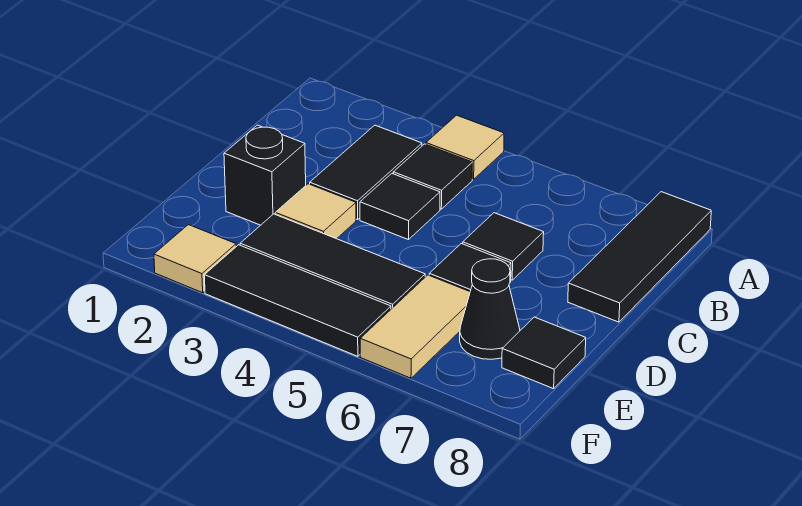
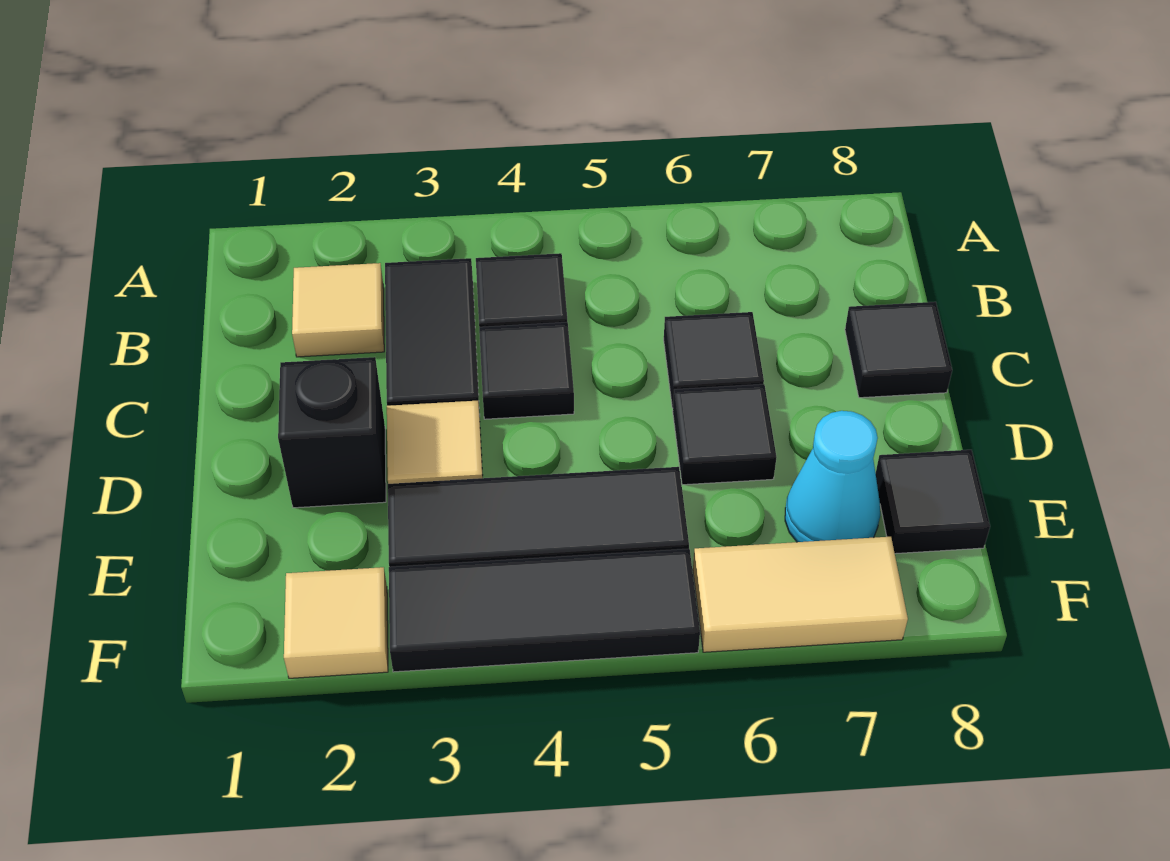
tan 1x1 tile [426,115,504,179] -> tan 1x1 tile moved to [292,263,384,357]
black 1x3 tile [568,192,711,322] -> black 1x1 tile [845,302,952,398]
tan 1x2 tile [360,275,470,378] -> tan 1x2 tile turned to [693,537,908,652]
black 1x1 cone [460,259,520,359] -> cyan 1x1 cone [785,411,880,542]

